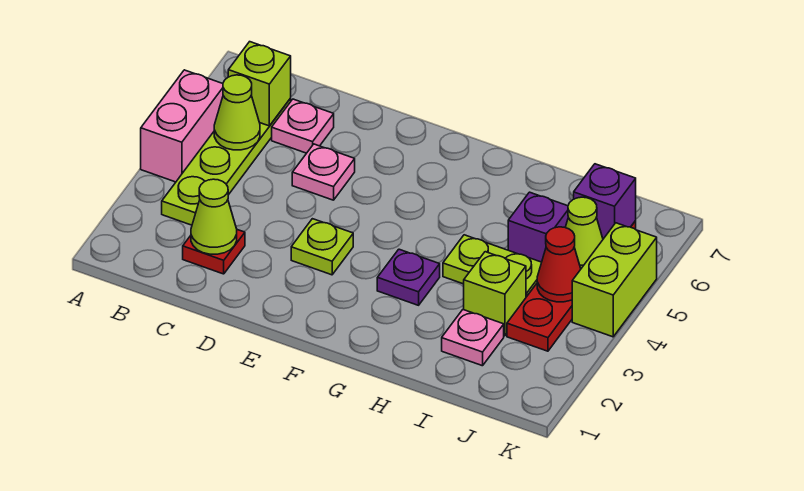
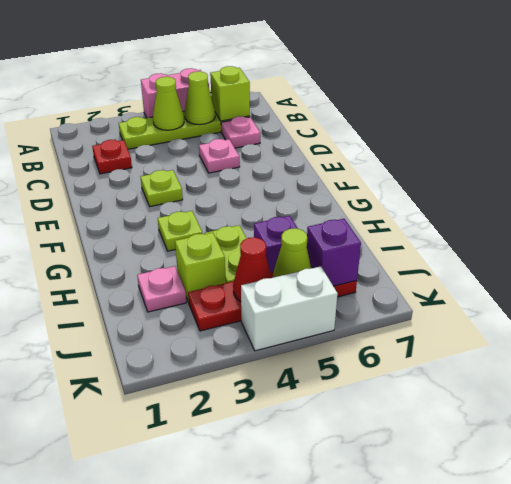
lime 1x1 cone [191,179,237,254] -> lime 1x1 cone moved to [153,77,184,130]
purple 1x1 plate [377,249,440,305] -> lime 1x1 plate [158,211,202,251]
lime 1x2 brick [572,223,657,337] -> white 1x2 brick [241,266,338,351]

